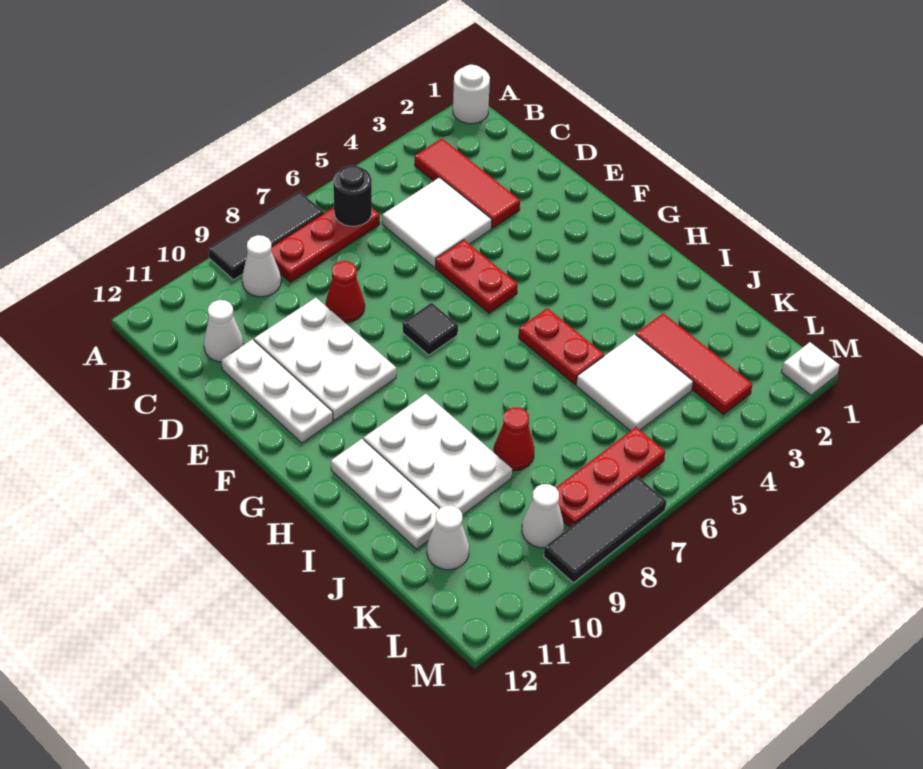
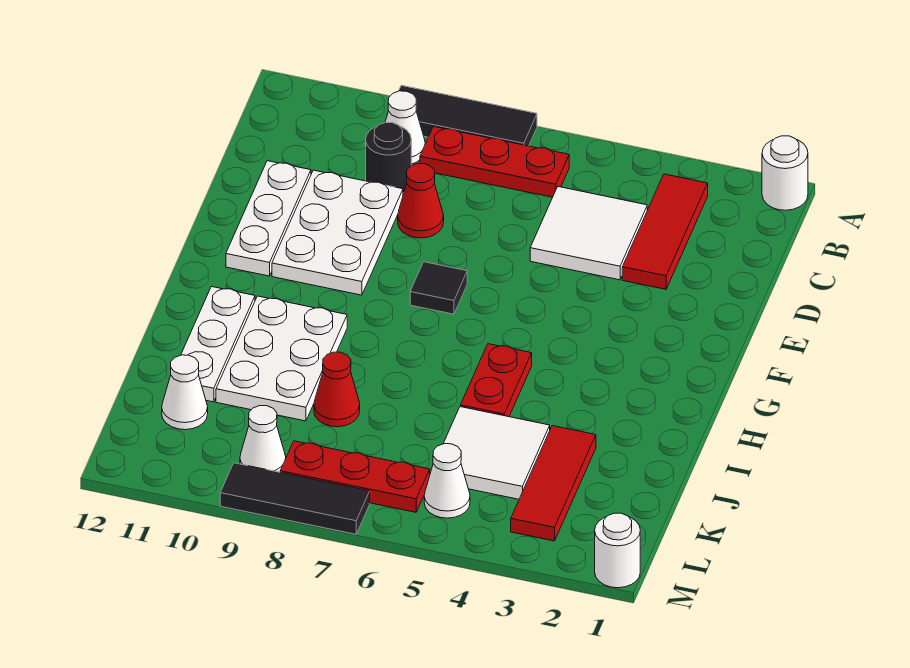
black 1x1 round brick [333,165,372,226] -> black 1x1 round brick moved to [366,123,411,193]
white 1x1 cone [204,300,244,362] -> white 1x1 cone moved to [424,444,470,518]
red 1x2 plate [436,240,518,313] -> none
white 1x1 plate [782,342,840,395] -> white 1x1 round brick [595,513,640,588]

